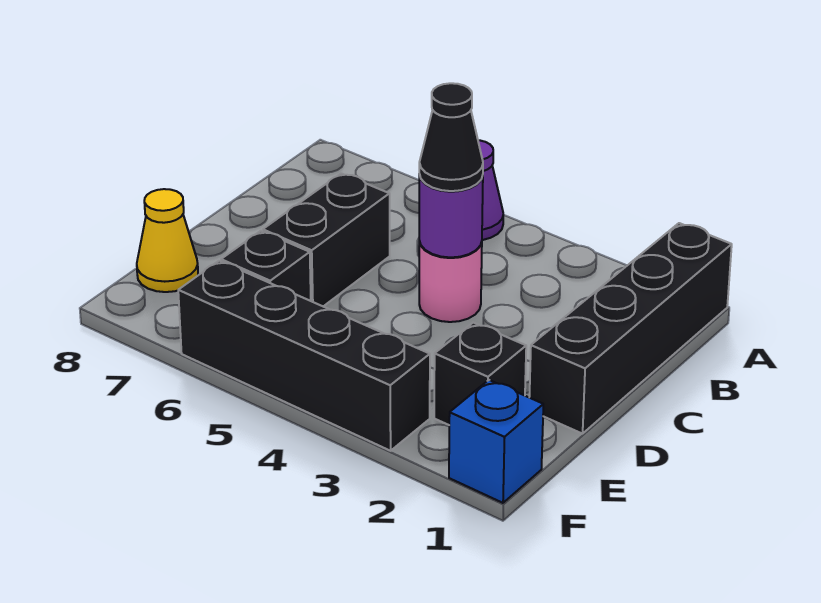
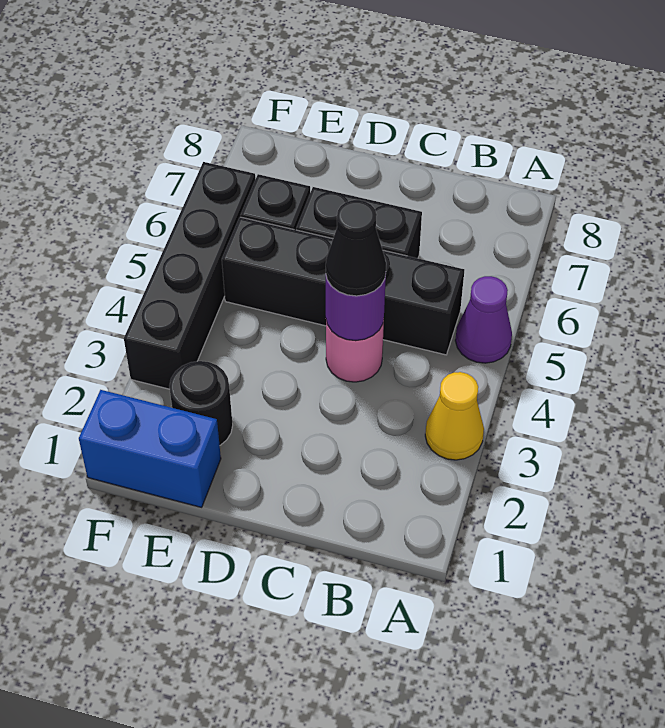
black 1x4 brick [529,223,732,434] -> black 1x4 brick moved to [222,217,464,355]
black 1x1 brick [434,323,526,425] -> black 1x1 round brick [169,361,233,445]
yellow 1x1 cone [137,189,198,292] -> yellow 1x1 cone moved to [425,372,484,460]
blue 1x1 brick [449,380,543,503] -> blue 1x2 brick [79,390,221,507]

